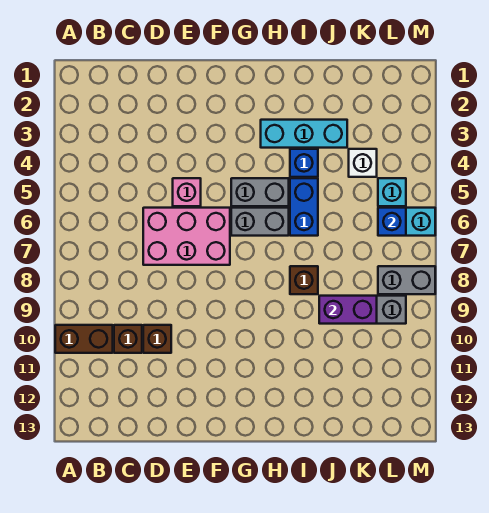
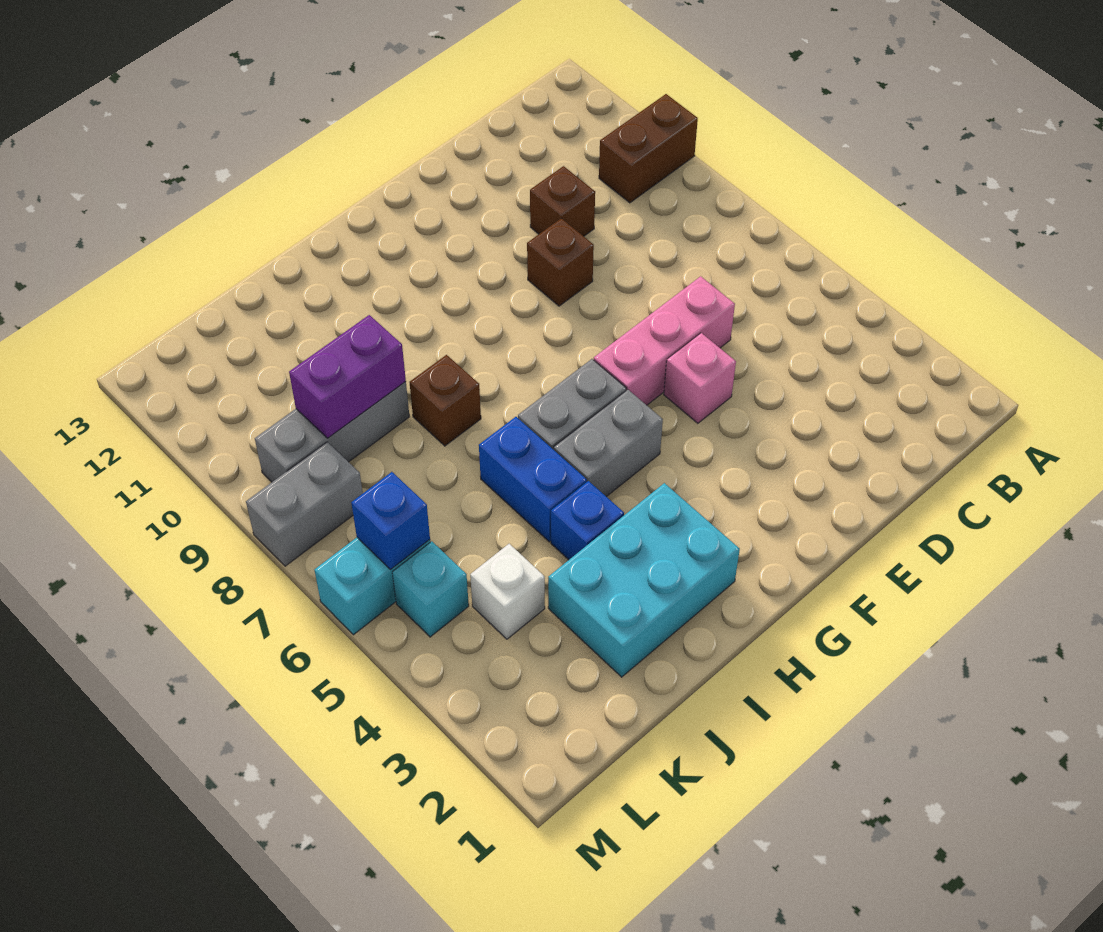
brown 1x1 brick [114,325,142,353] -> brown 1x1 brick moved to [527,218,594,306]
pink 2x3 brick [143,208,230,265] -> pink 1x3 brick [594,276,735,405]
cyan 1x3 brick [261,120,347,148] -> cyan 2x3 brick [548,483,740,677]

